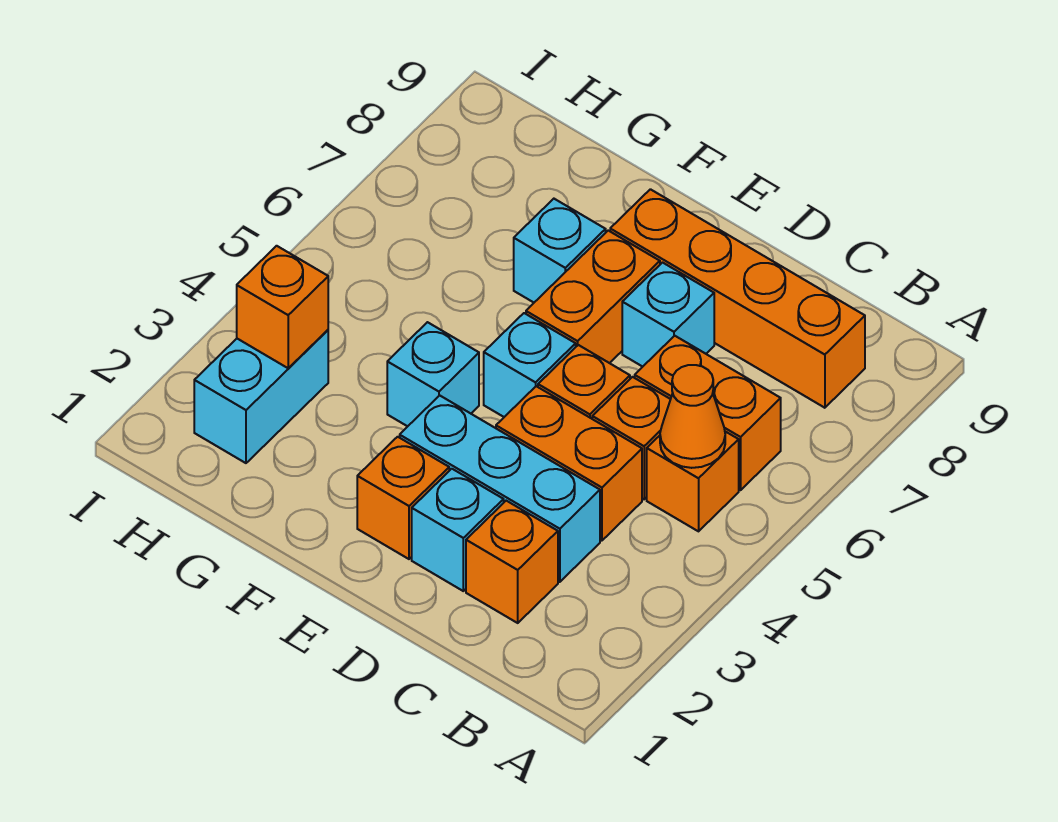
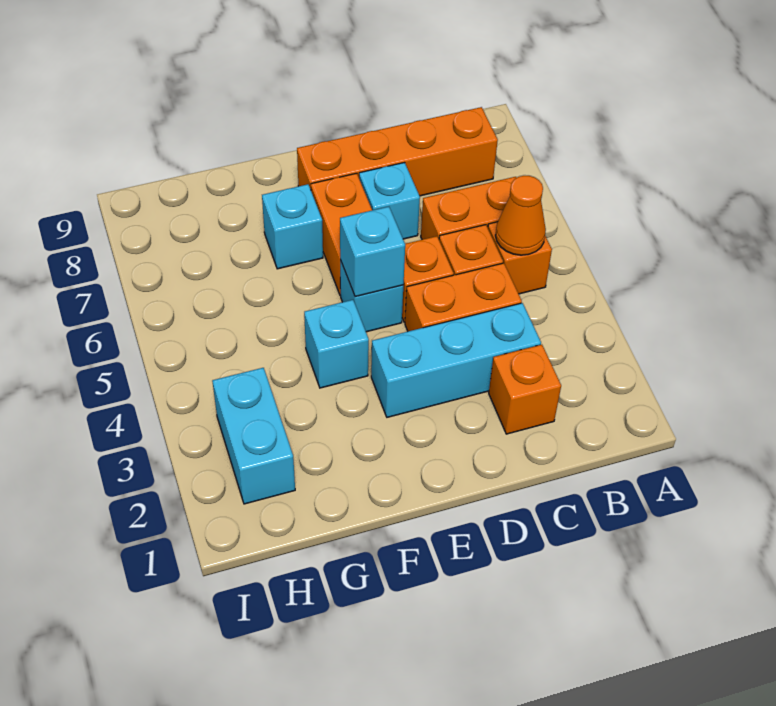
cyan 1x1 brick [412,469,504,591] -> cyan 1x1 brick moved to [340,207,405,297]
orange 1x1 brick [357,437,449,559] -> none
orange 1x1 brick [237,246,328,368] -> none

